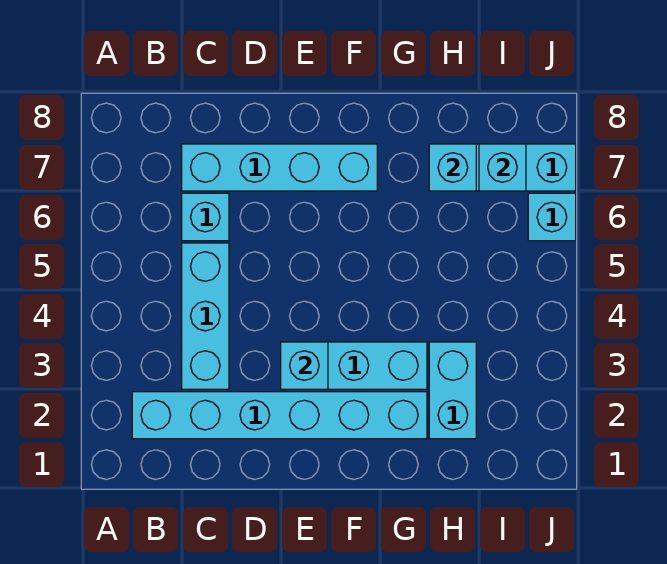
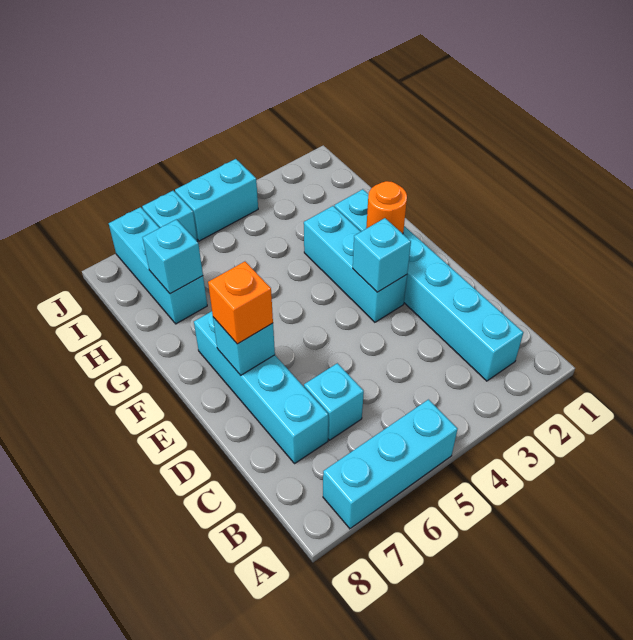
cyan 1x3 brick [182,243,229,389] -> cyan 1x3 brick moved to [323,400,458,529]
none -> orange 1x1 brick [208,262,273,344]
none -> orange 1x1 round brick [366,181,407,234]
cyan 1x2 brick [429,342,476,439] -> cyan 1x2 brick moved to [175,159,258,241]
cyan 1x1 brick [479,144,526,191] -> cyan 1x1 brick moved to [213,317,275,375]

